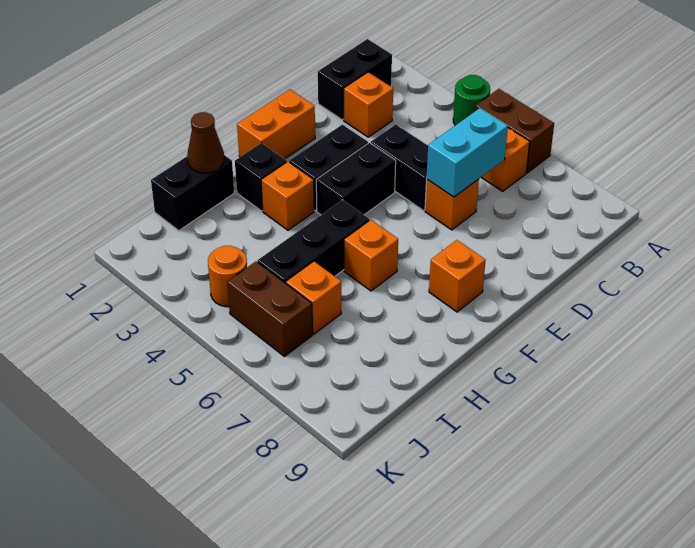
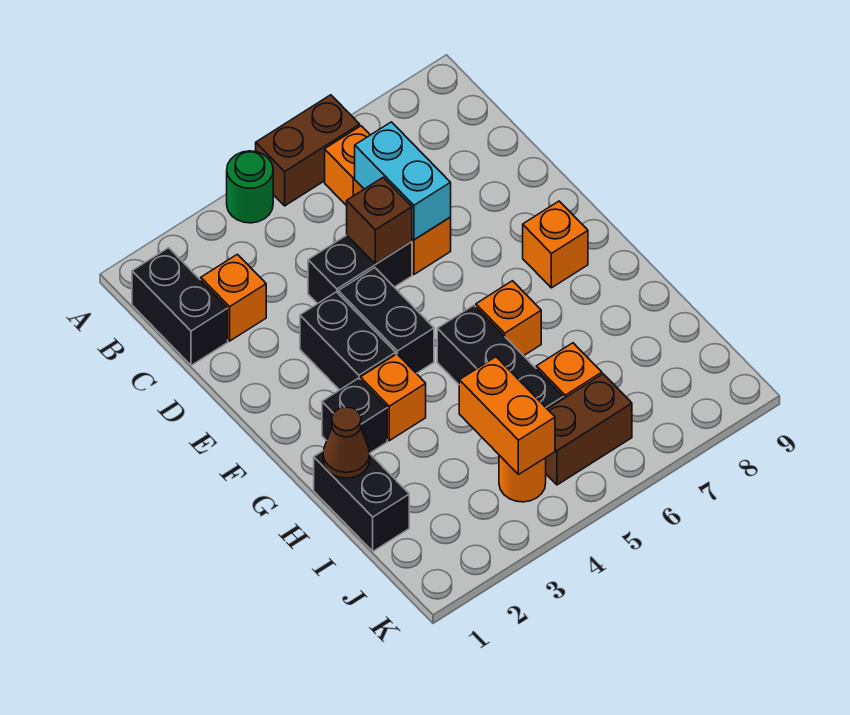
none -> brown 1x1 brick [347,177,412,264]
orange 1x2 brick [237,90,315,159] -> orange 1x2 brick moved to [459,357,555,475]

